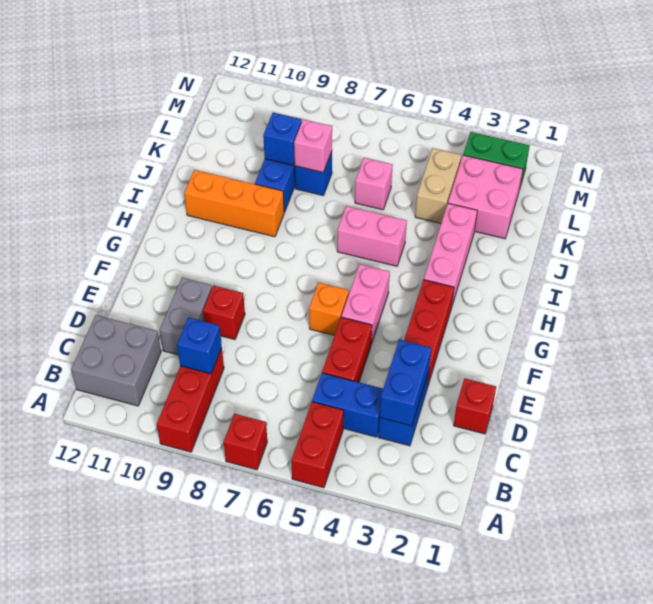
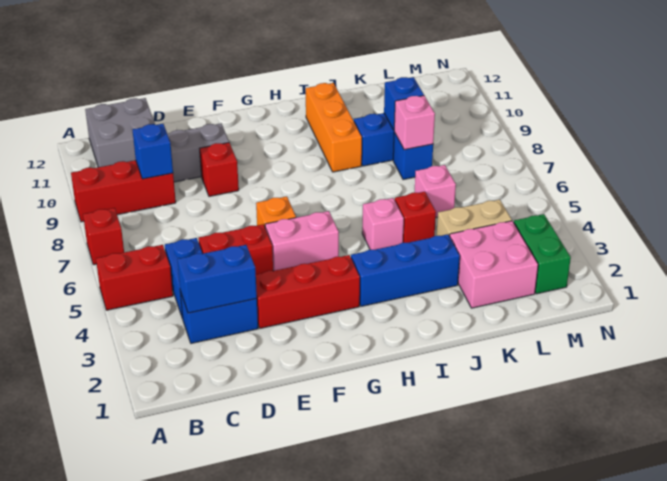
red 1x1 brick [454,378,496,434] -> red 1x1 brick moved to [395,192,436,243]
pink 1x3 brick [424,203,477,305] -> blue 1x3 brick [351,234,460,306]
pink 1x2 brick [337,206,407,266] -> pink 1x1 brick [362,198,404,250]

